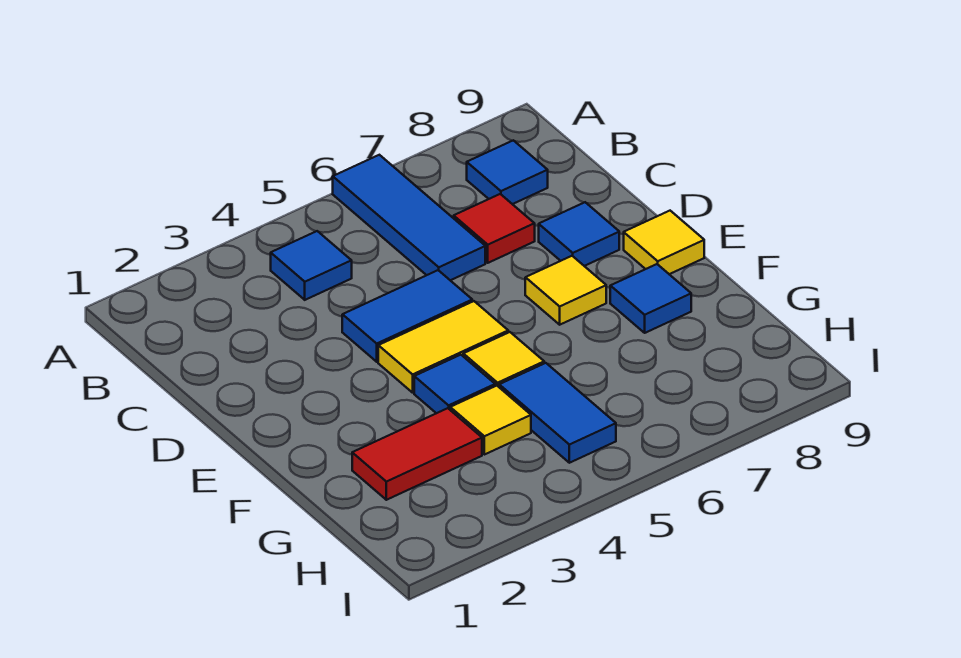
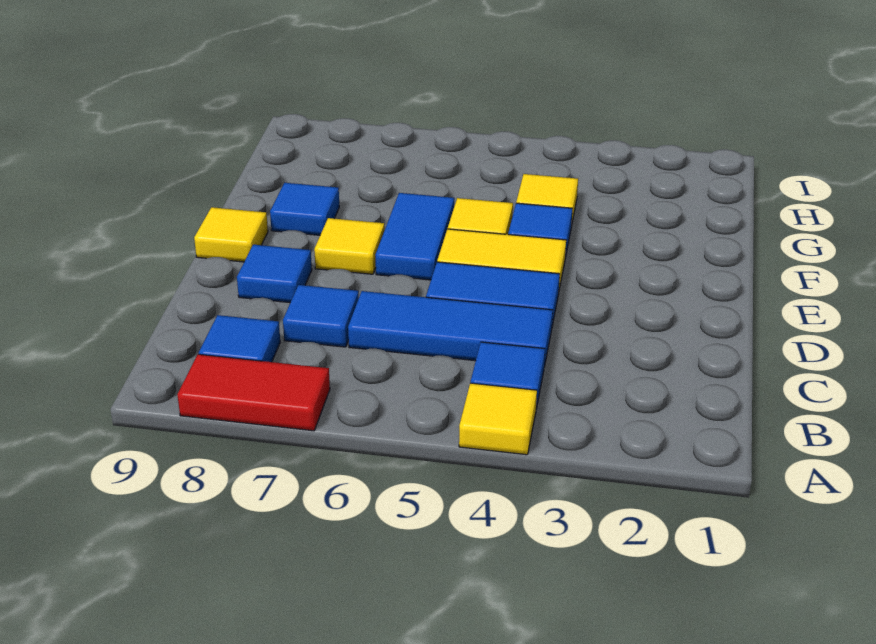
none -> yellow 1x1 tile [459,383,537,455]
blue 1x3 tile [333,155,485,280] -> blue 1x3 tile turned to [348,291,553,366]
red 1x1 tile [454,194,535,263] -> blue 1x1 tile [283,285,359,347]
red 1x2 tile [352,408,482,500] -> red 1x2 tile moved to [177,354,330,431]
blue 1x2 tile [499,363,616,463] -> blue 1x2 tile moved to [375,193,454,280]

